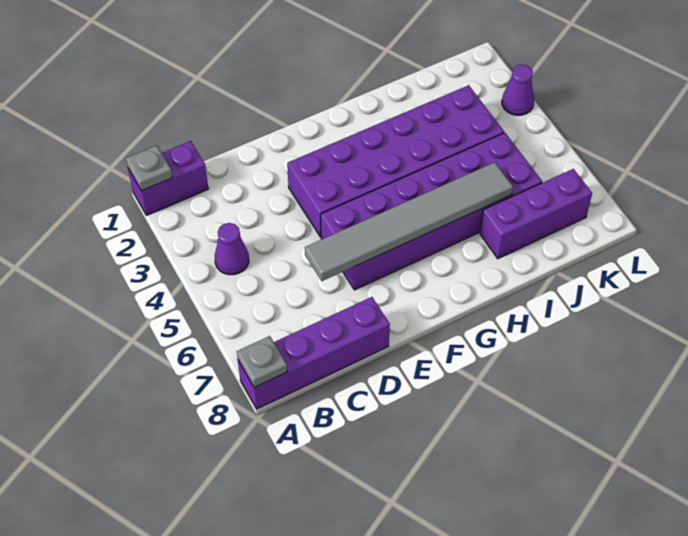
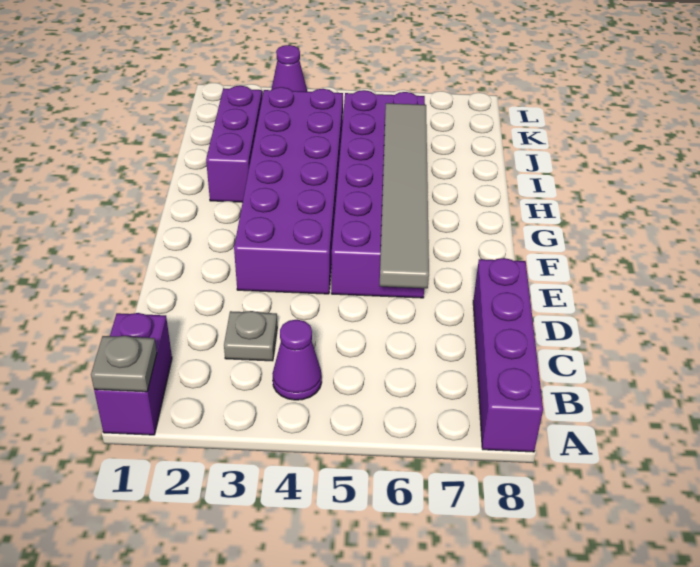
grey 1x1 plate [237,336,287,387] -> grey 1x1 plate moved to [224,311,277,361]
purple 1x3 brick [480,169,592,259] -> purple 1x3 brick moved to [206,86,262,202]

